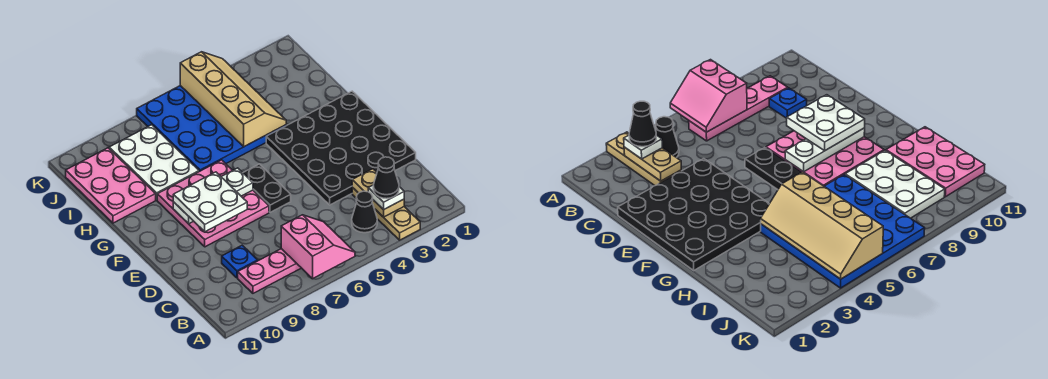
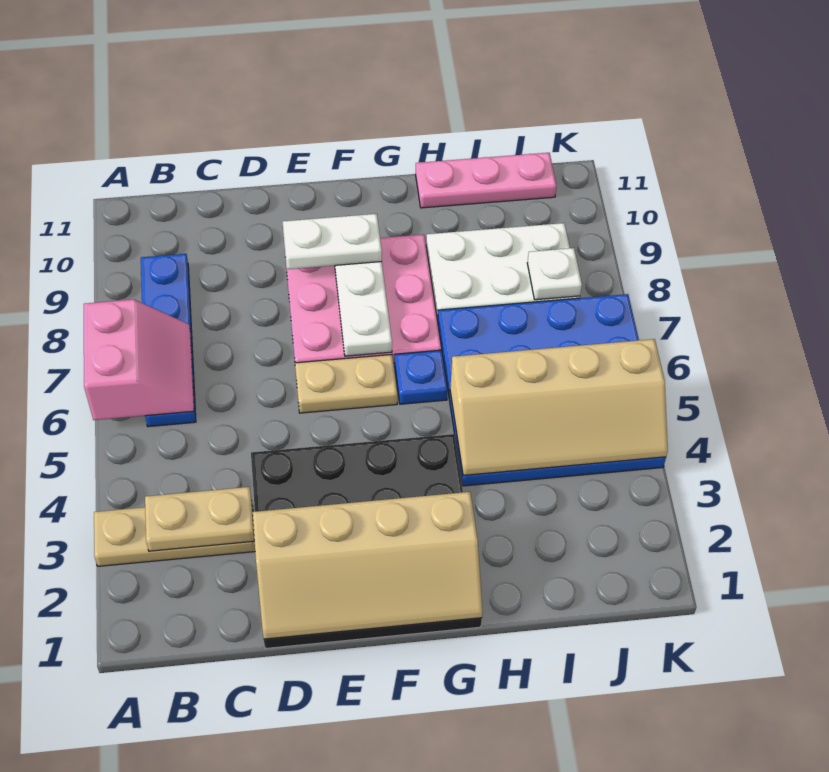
pink 2x2 slope [281,215,355,278] -> pink 2x2 slope turned to [84,299,194,420]
white 1x1 plate [368,185,404,210] -> white 1x1 plate moved to [527,248,582,300]
black 1x1 cone [373,157,399,199] -> none
black 1x1 cone [352,191,377,233] -> none
pink 1x4 plate [238,249,301,293] -> blue 1x4 plate [141,254,196,427]
blue 1x1 plate [222,245,258,278] -> blue 1x1 plate moved to [395,350,448,404]
none -> tan 2x4 slope [253,492,482,639]
black 1x2 plate [243,164,291,212] -> tan 1x2 plate [295,355,397,413]
white 2x2 plate [173,172,247,232] -> white 1x2 plate [283,214,382,269]
pink 2x3 plate [66,148,156,223] -> pink 1x3 plate [416,153,557,208]

